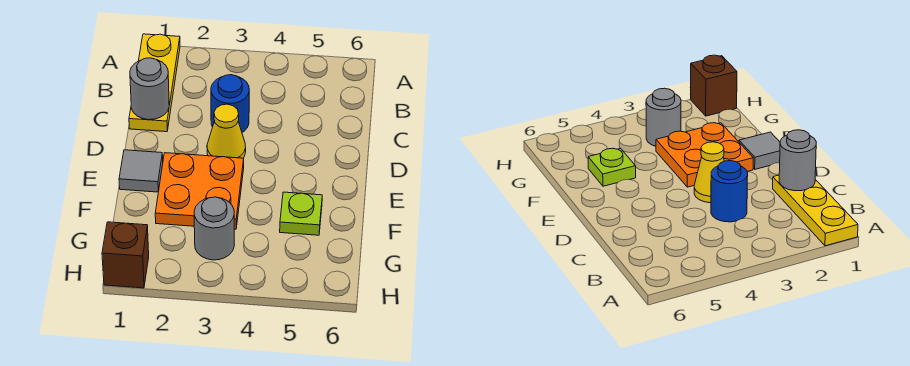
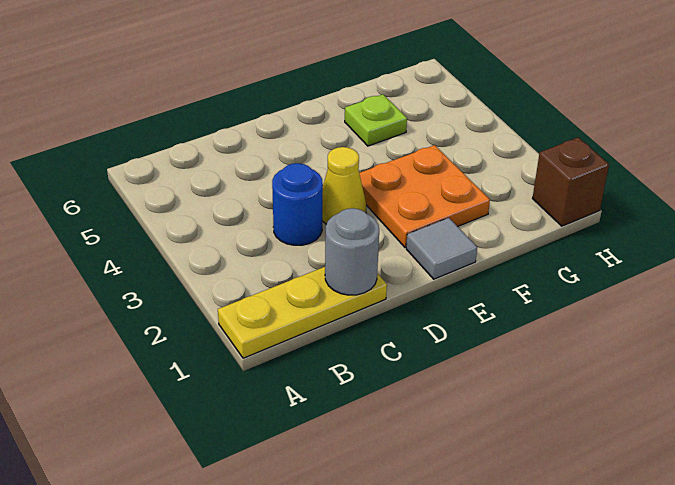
grey 1x1 round brick [194,197,234,260] -> none

